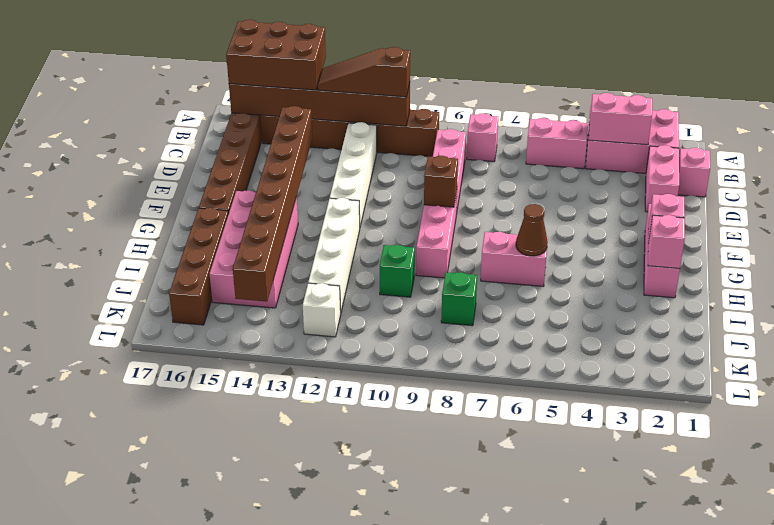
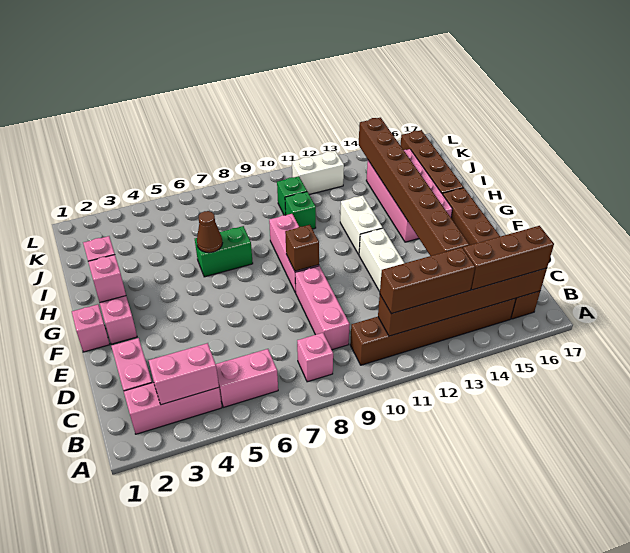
pink 2x3 brick [586,108,679,173] -> pink 1x3 brick [124,382,222,434]
brown 2x3 brick [226,20,326,90] -> brown 1x3 brick [463,226,554,290]
brown 1x3 slope [318,47,410,97] -> brown 1x3 brick [380,247,475,314]
pink 1x1 brick [678,148,710,197] -> pink 1x1 brick moved to [72,304,110,352]
white 1x4 brick [308,198,360,311] -> white 1x2 brick [340,196,383,254]
pink 1x2 brick [481,232,548,286] -> green 1x2 brick [195,226,253,277]
green 1x1 brick [441,272,477,326] -> green 1x1 brick moved to [277,176,307,215]
white 1x1 brick [303,283,341,337] -> white 1x2 brick [292,151,344,194]

